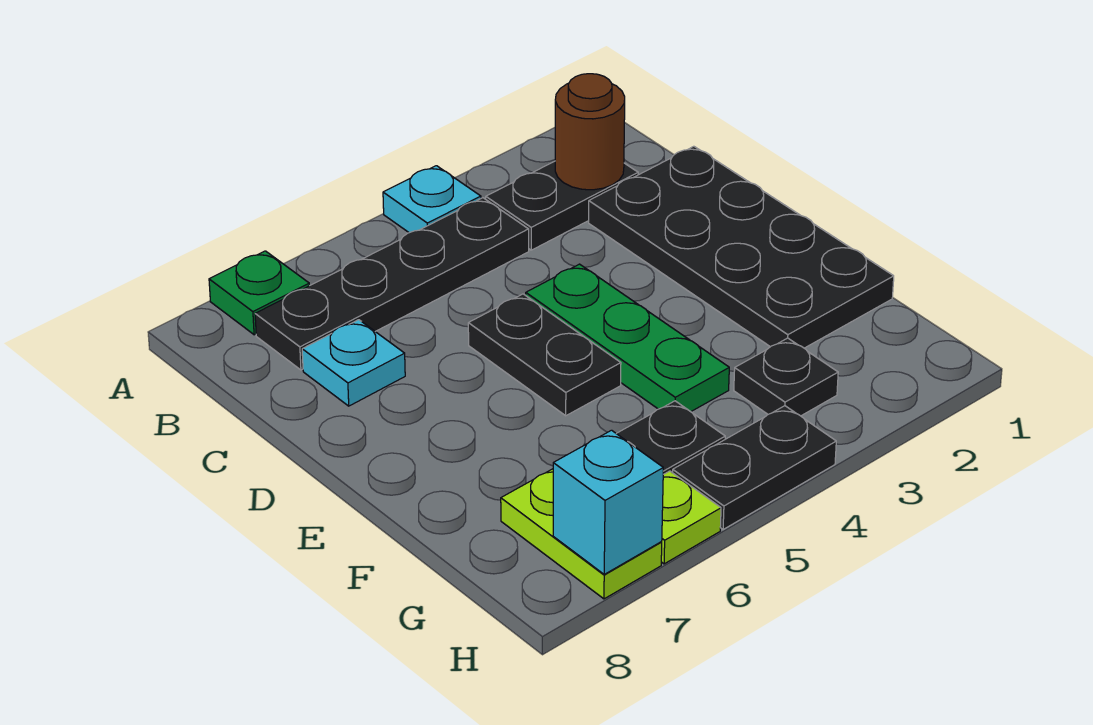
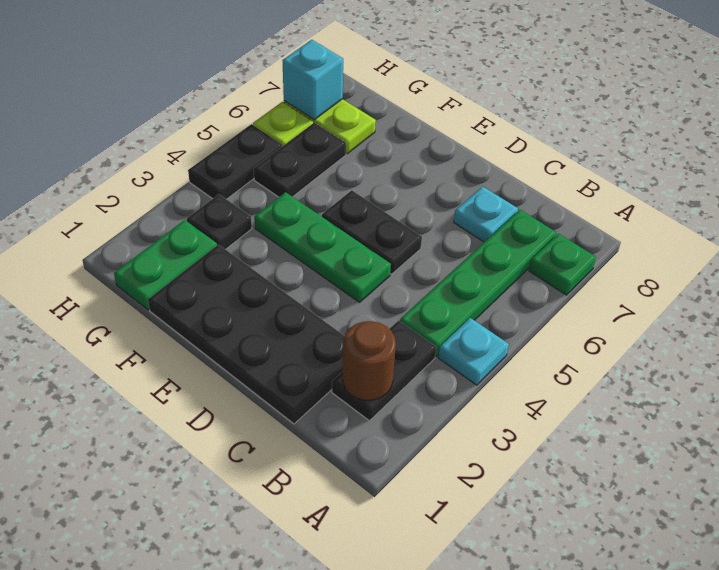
black 1x4 plate [255,198,529,370] -> green 1x4 plate [400,210,556,356]
none -> green 1x2 plate [114,220,217,310]

